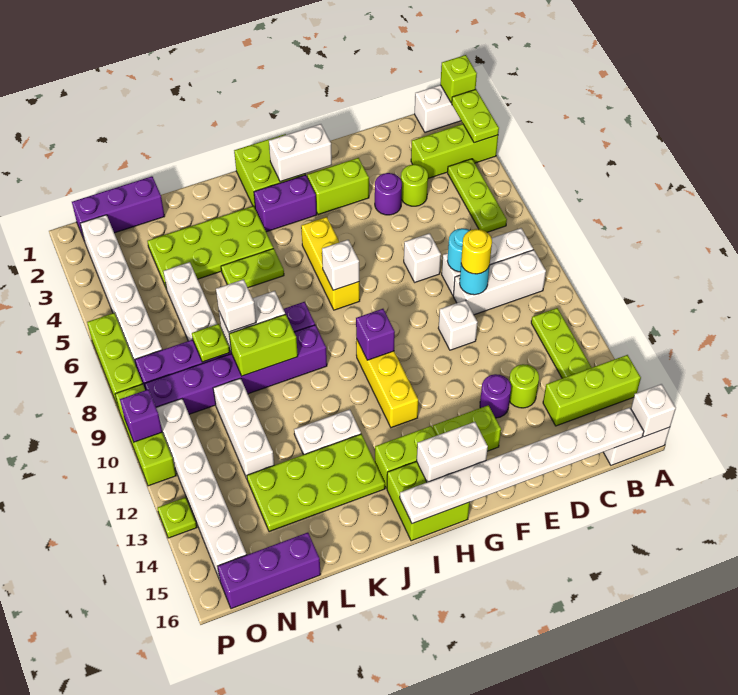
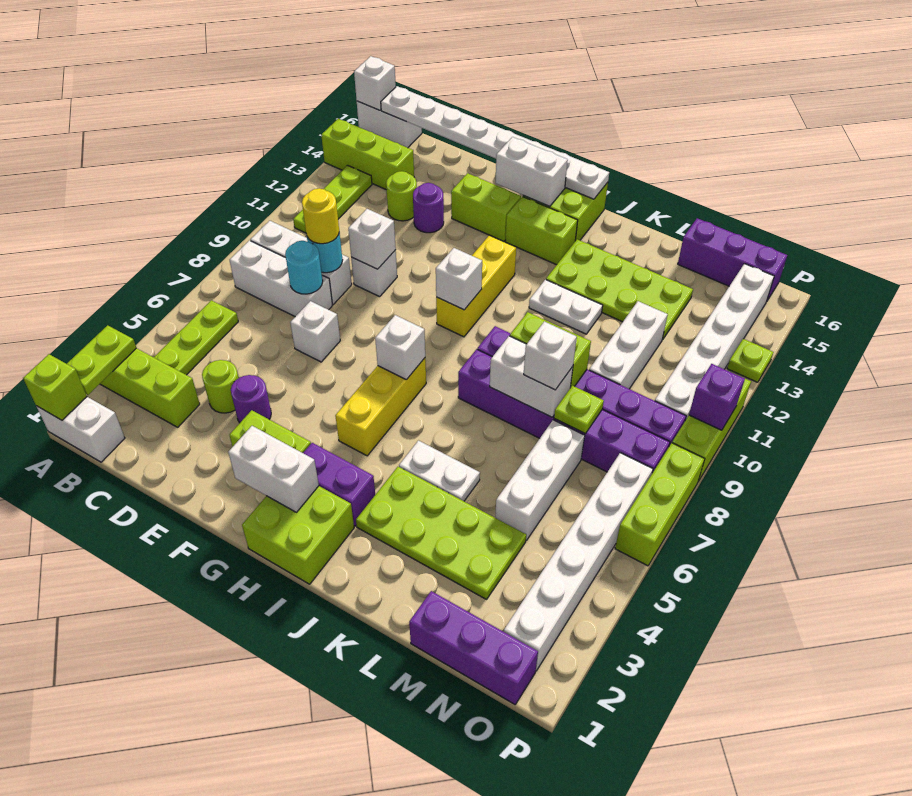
none -> white 1x1 brick [348,209,396,269]
purple 1x1 brick [356,309,395,360] -> white 1x1 brick [436,248,482,310]
lime 1x2 plate [221,248,284,288] -> white 1x2 plate [399,441,480,501]

